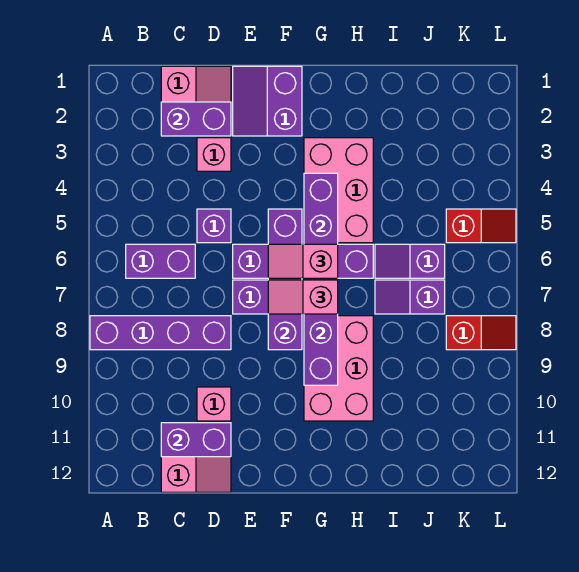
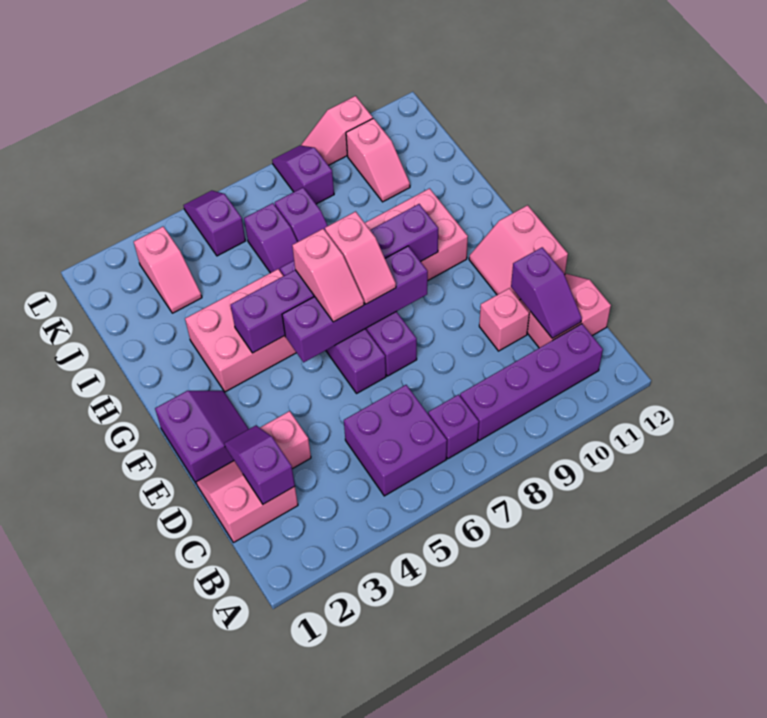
purple 1x4 brick [90,316,231,350] -> purple 1x4 brick turned to [460,324,603,441]
purple 1x2 brick [126,244,195,278] -> purple 2x2 brick [344,385,447,496]
purple 1x2 brick [161,102,231,136] -> purple 1x2 slope [224,425,295,504]
purple 1x2 brick [161,423,231,457] -> purple 1x2 slope [511,247,582,338]
purple 1x1 brick [197,209,231,243] -> purple 1x1 brick moved to [428,395,479,459]
purple 2x2 slope [233,66,302,136] -> purple 2x2 slope turned to [155,391,249,484]
none -> pink 2x2 slope [469,205,568,300]
none -> pink 1x2 slope [134,227,202,313]
none -> pink 1x2 slope [346,118,410,202]
red 1x2 slope [446,209,516,243] -> purple 1x2 slope [183,191,246,256]
red 1x2 slope [446,316,516,350] -> purple 1x2 slope [272,146,334,204]
none -> pink 1x2 slope [301,96,373,165]

